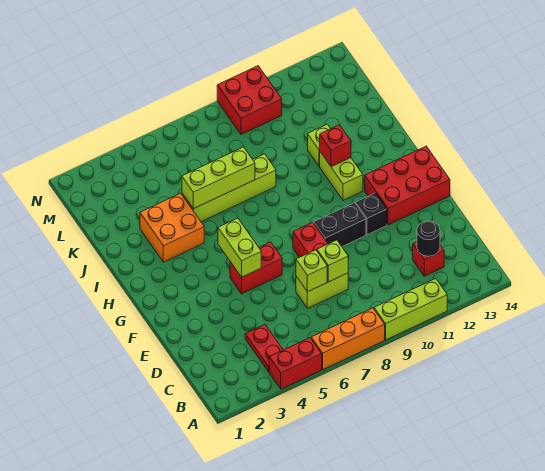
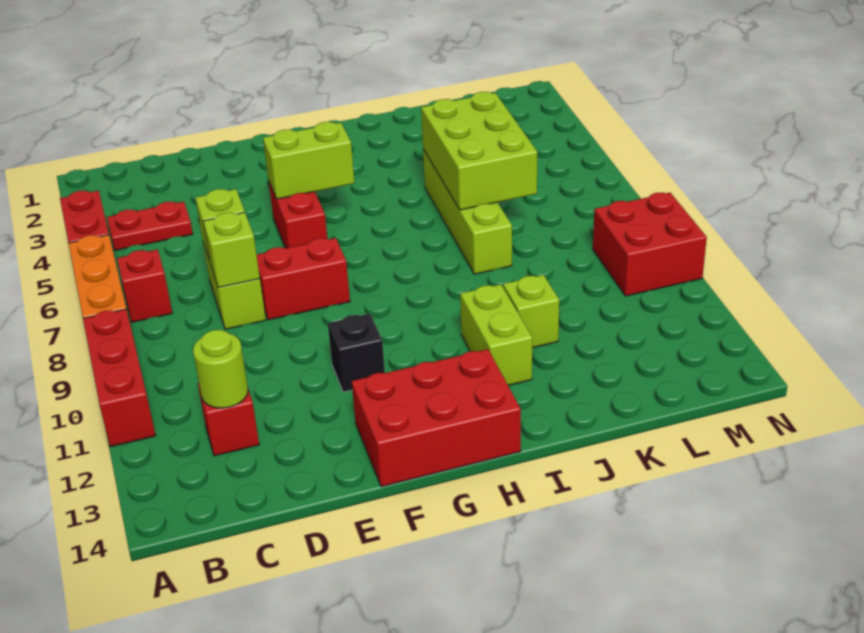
lime 1x3 brick [374,279,447,340] -> red 1x3 brick [83,309,156,447]
black 1x1 round brick [417,221,440,256] -> lime 1x1 round brick [193,330,248,408]
black 1x2 brick [314,203,366,247] -> none
red 2x3 brick [365,146,450,225] -> red 2x3 brick turned to [352,349,521,487]
lime 1x2 brick [320,152,363,200] -> lime 1x2 brick turned to [460,284,532,385]
orange 2x2 brick [140,193,204,262] -> none
red 1x1 brick [320,125,351,167] -> red 1x1 brick moved to [117,250,172,322]
lime 1x3 brick [182,147,255,209] -> lime 2x3 brick [421,92,537,210]

